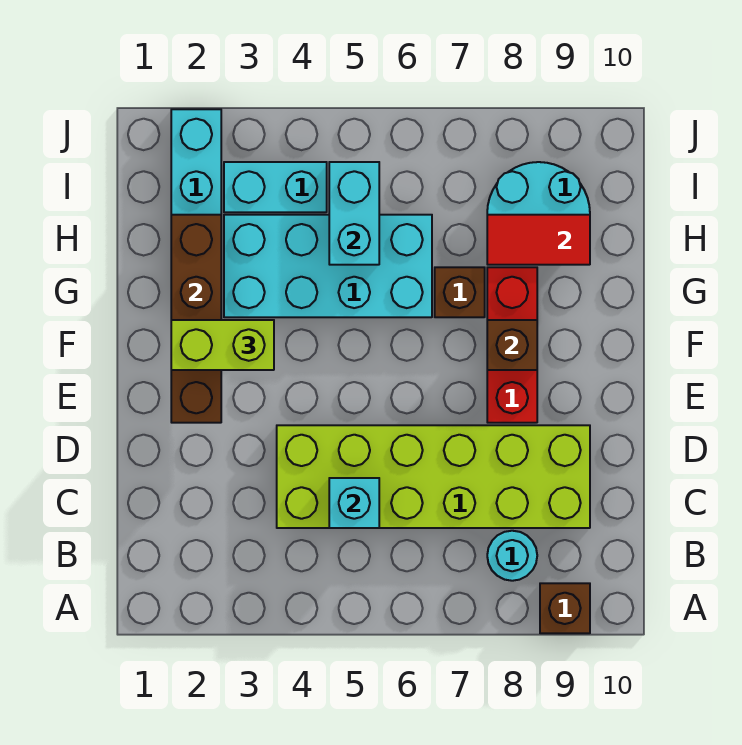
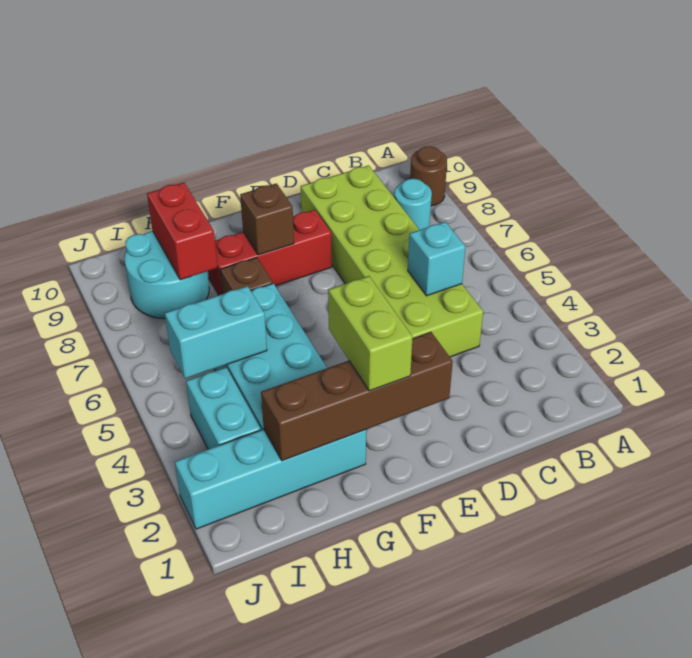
brown 1x1 brick [540,583,590,633] -> brown 1x1 round brick [410,146,447,206]
red 1x2 tile [487,215,590,265] -> red 1x2 brick [147,183,218,280]

